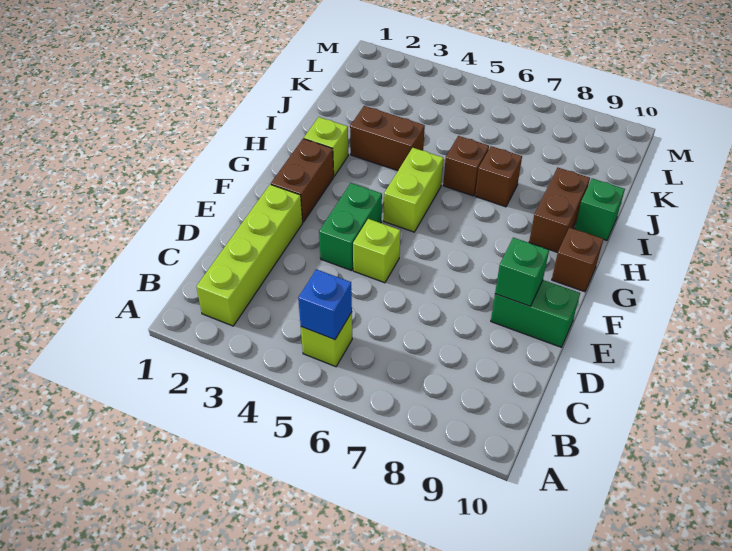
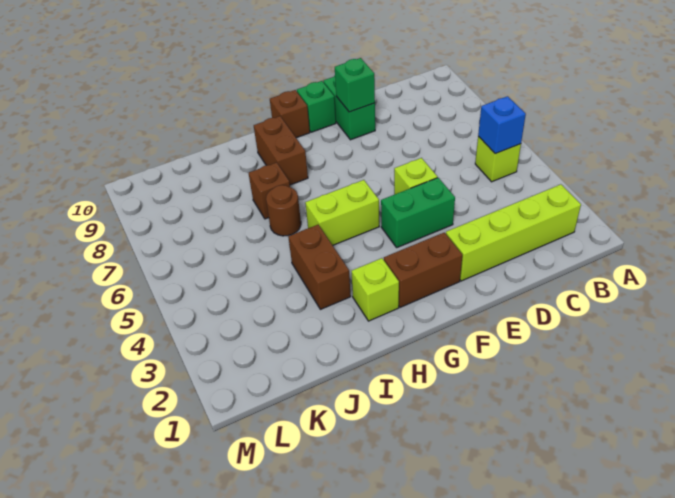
brown 1x2 brick [529,168,590,253] -> brown 1x2 brick turned to [254,116,308,185]
brown 1x1 brick [443,136,489,196] -> brown 1x1 round brick [266,185,301,236]
green 1x1 brick [575,179,625,240] -> green 1x1 brick moved to [297,81,336,132]

